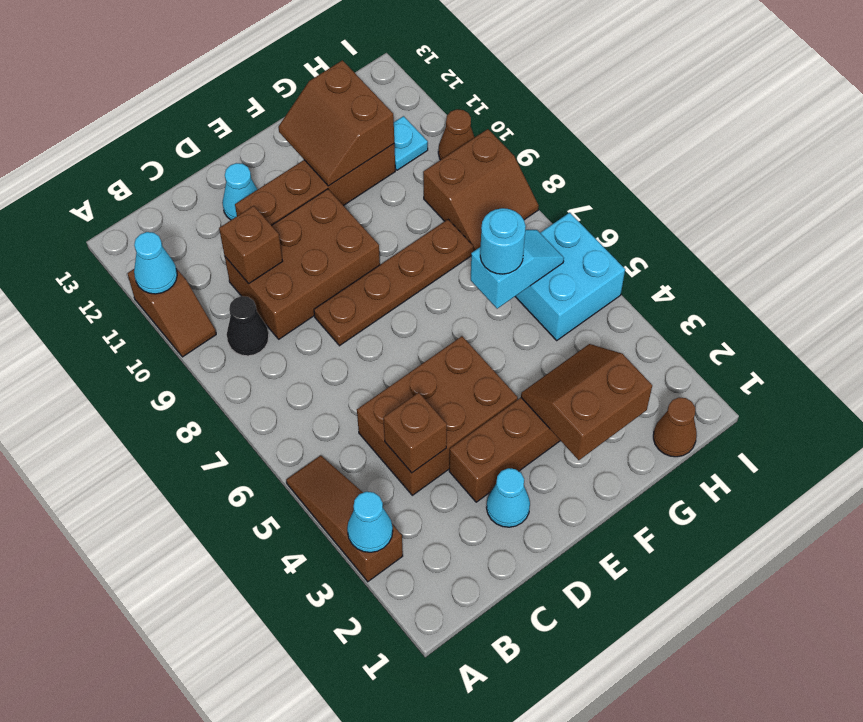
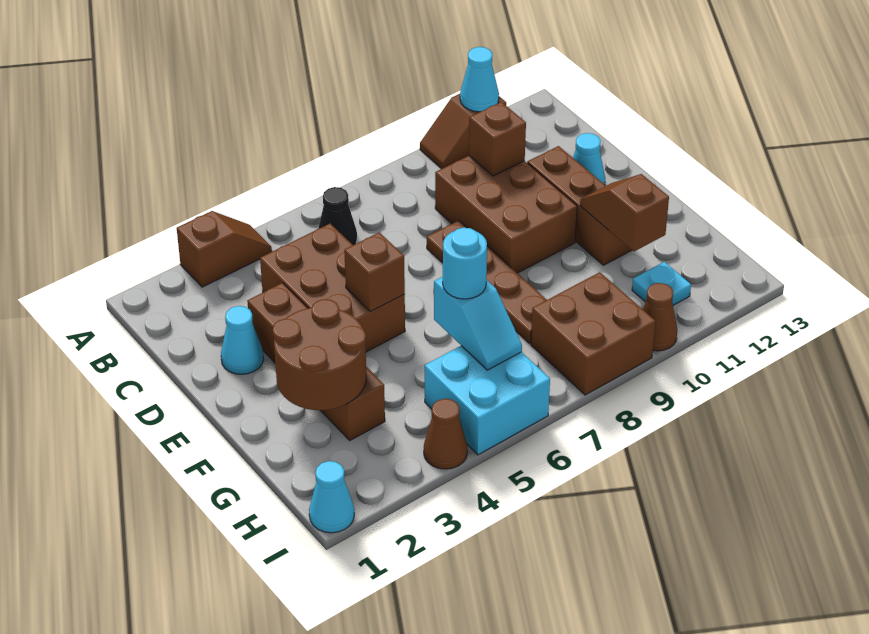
brown 1x3 slope [286,455,403,582] -> brown 1x2 slope [177,211,272,287]
cyan 1x1 cone [347,492,393,552] -> cyan 1x1 cone moved to [309,461,354,533]
black 1x1 cone [227,296,269,356] -> black 1x1 cone moved to [318,187,357,245]
brown 1x1 brick [383,392,447,473] -> brown 1x1 brick moved to [344,232,405,311]
brown 1x4 brick [235,144,395,225] -> brown 1x3 brick [527,146,632,265]
brown 2x2 slope [521,344,652,460] -> brown 2x2 round brick [273,299,366,410]
brown 2x2 slope [278,60,394,186] -> brown 1x2 slope [580,174,669,251]
brown 1x1 cone [653,397,697,457] -> brown 1x1 cone moved to [424,399,467,469]
brown 2x2 slope [423,129,539,251] -> brown 2x2 brick [531,272,656,395]

